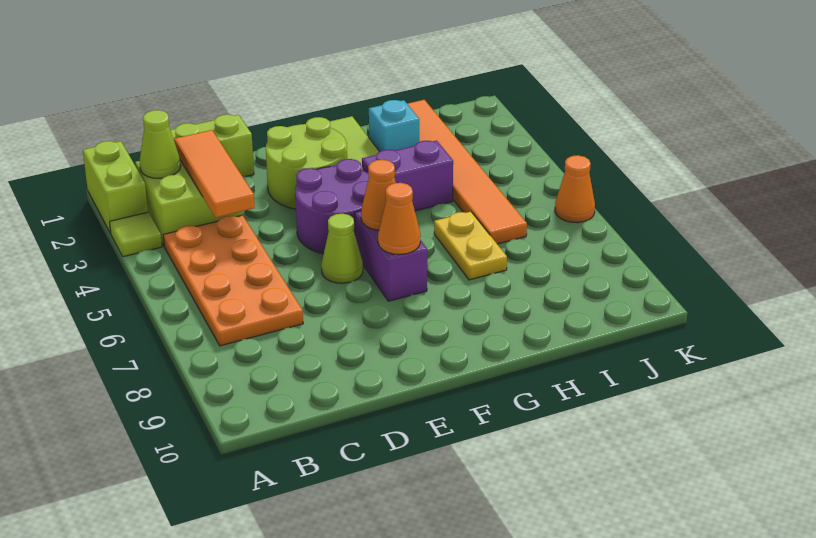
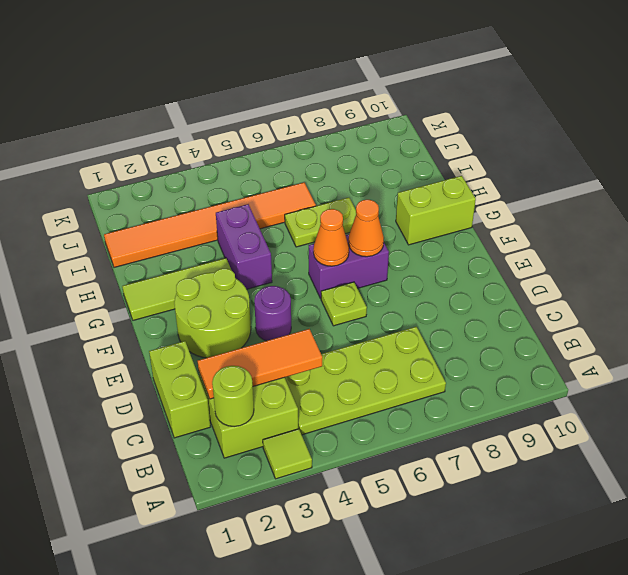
lime 1x2 brick [83,141,148,233] -> lime 1x2 brick moved to [396,176,476,245]
lime 1x1 cone [139,110,181,178] -> lime 1x1 round brick [212,366,254,427]
orange 2x4 plate [163,215,303,346] -> lime 2x4 plate [285,327,446,435]
purple 2x2 round brick [295,159,369,254] -> purple 1x1 round brick [254,286,291,341]
lime 1x1 cone [321,214,363,283] -> lime 1x1 plate [321,282,367,326]
cyan 1x1 brick [369,100,419,152] -> none
yellow 1x2 plate [434,212,507,280] -> lime 1x2 plate [285,198,356,247]
orange 1x1 cone [555,155,595,223] -> none

